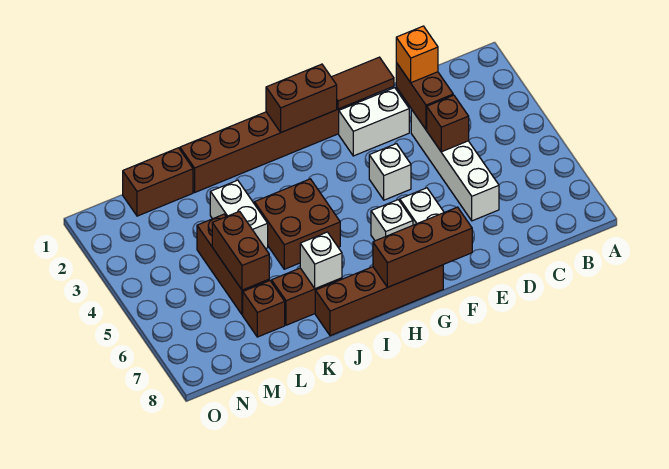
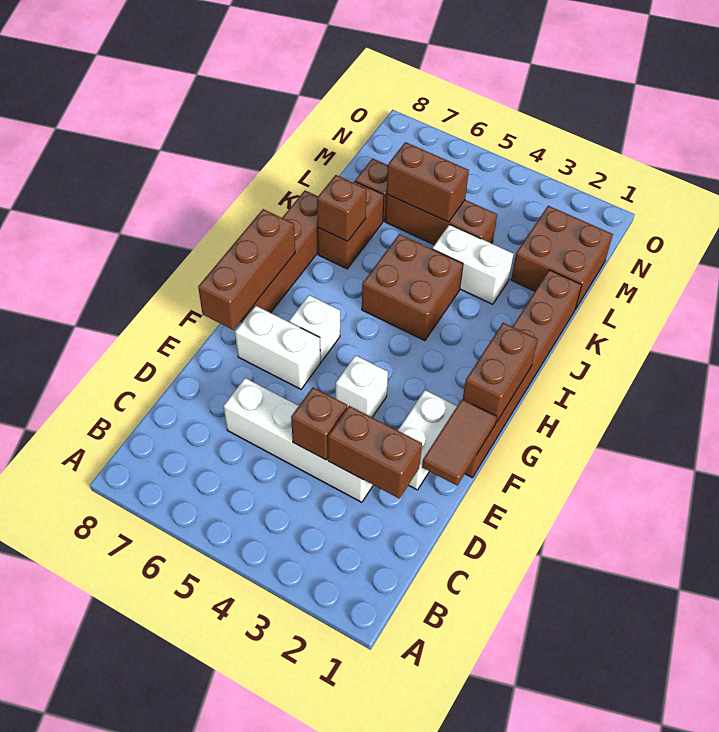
orange 1x1 brick [396,26,438,83] -> none
white 1x1 brick [300,232,342,289] -> brown 1x1 brick [317,175,366,241]
brown 1x2 brick [123,148,193,216] -> brown 2x2 brick [511,206,613,310]

